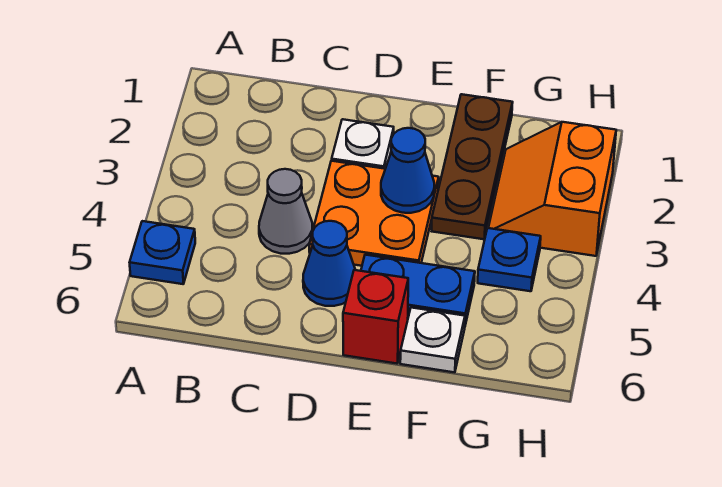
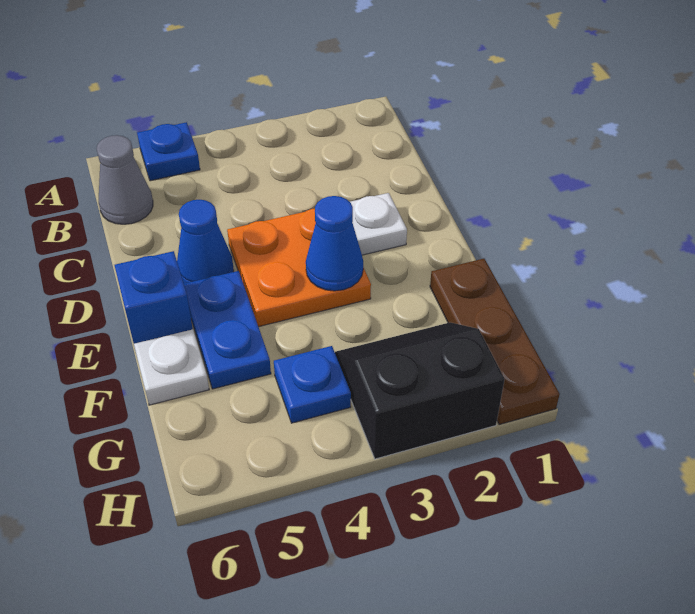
grey 1x1 cone [259,169,313,254] -> grey 1x1 cone moved to [96,135,153,224]
red 1x1 brick [343,270,408,364] -> blue 1x1 brick [115,251,193,344]
brown 1x3 plate [432,94,513,239] -> brown 1x3 plate turned to [430,259,560,425]
orange 2x2 slope [488,122,616,256] -> black 2x2 slope [335,322,505,459]

